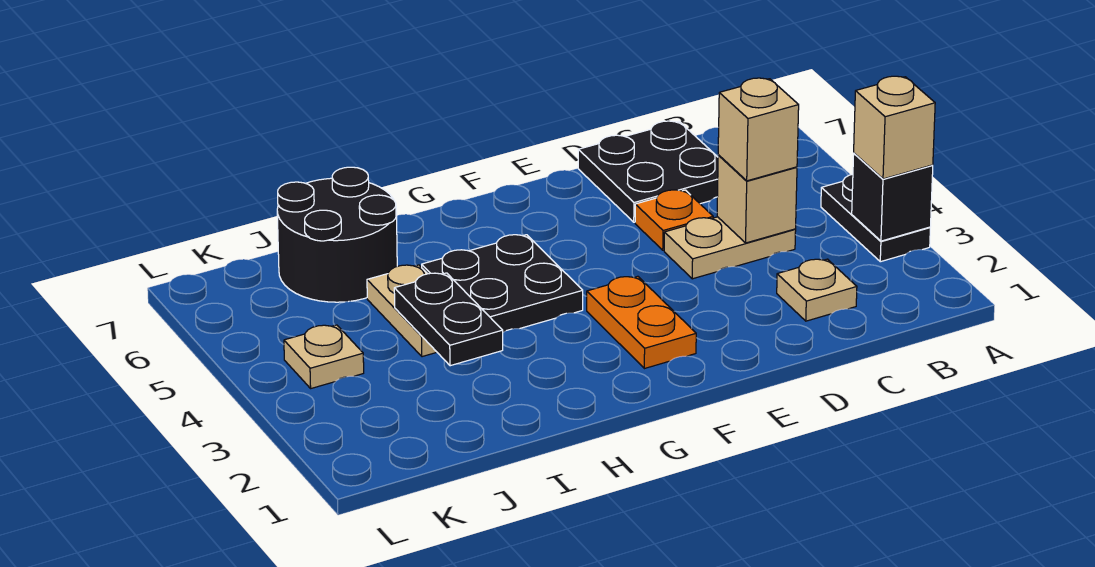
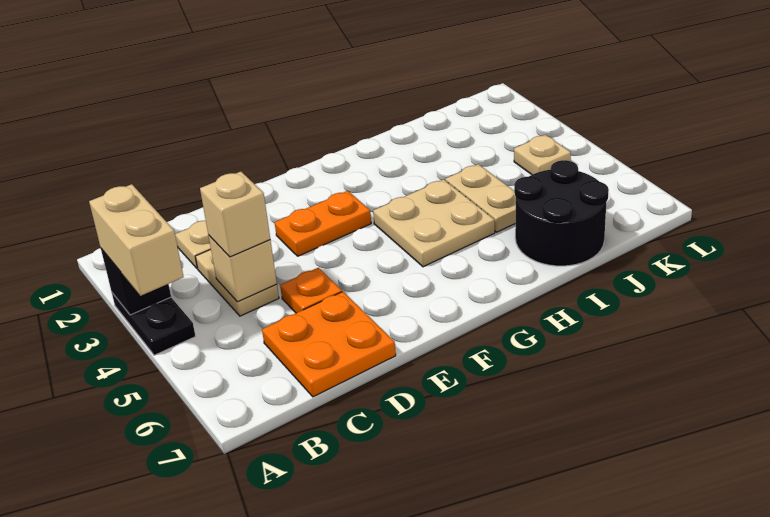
tan 1x1 brick [854,76,935,179] -> tan 1x2 brick [89,184,184,296]
tan 1x2 plate [664,217,796,279] -> tan 1x2 plate turned to [195,249,279,316]
black 2x2 plate [578,121,718,222] -> orange 2x2 plate [262,292,396,397]
orange 1x2 plate [587,276,696,369] -> orange 1x2 plate turned to [275,191,371,256]
black 2x2 plate [422,235,583,332] -> tan 2x2 plate [373,179,495,267]
black 1x2 plate [394,273,503,366] -> none

